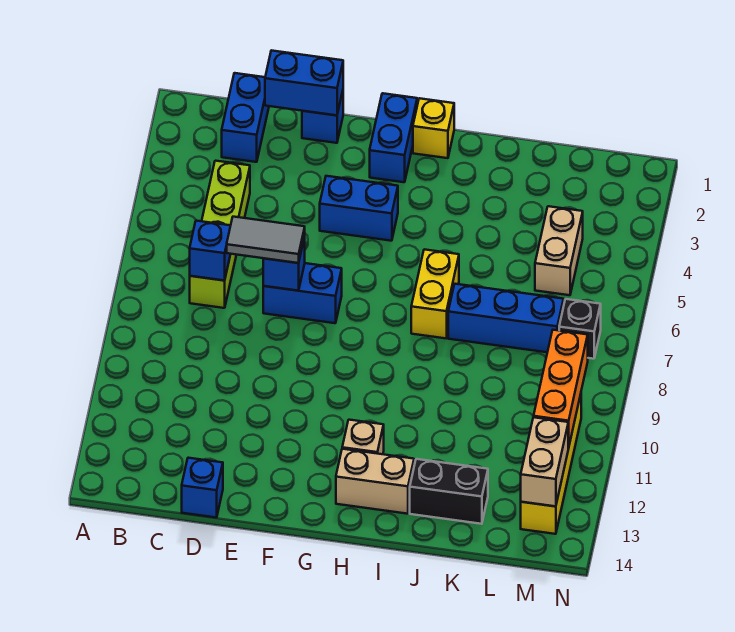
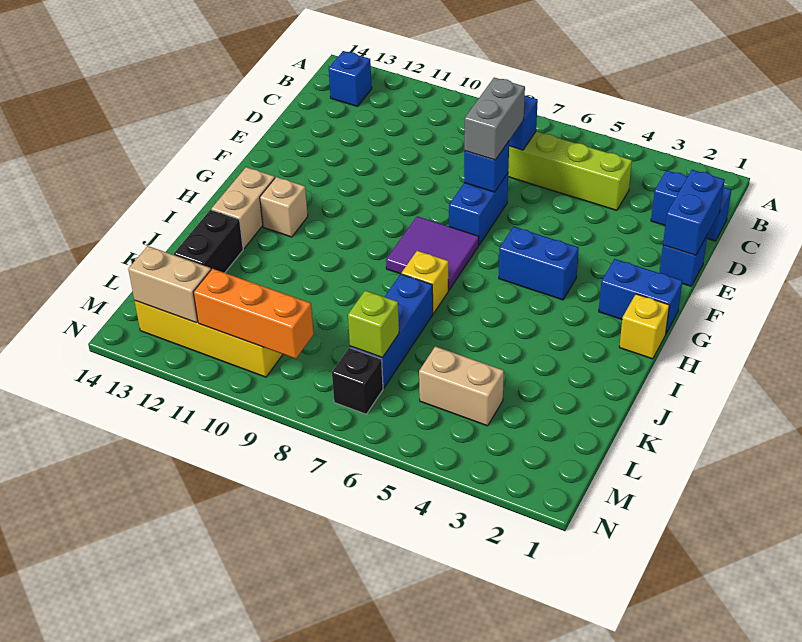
grey 1x2 tile [227,217,305,263] -> grey 1x2 brick [464,78,525,160]
blue 1x1 brick [182,458,223,518] -> blue 1x1 brick moved to [329,51,372,107]
blue 1x2 brick [320,176,398,241] -> blue 1x2 brick turned to [499,227,579,300]
none -> purple 2x2 tile [386,216,479,290]
yellow 1x2 brick [411,249,459,338] -> yellow 1x1 brick [402,251,448,314]
none -> lime 1x1 brick [348,291,399,358]

